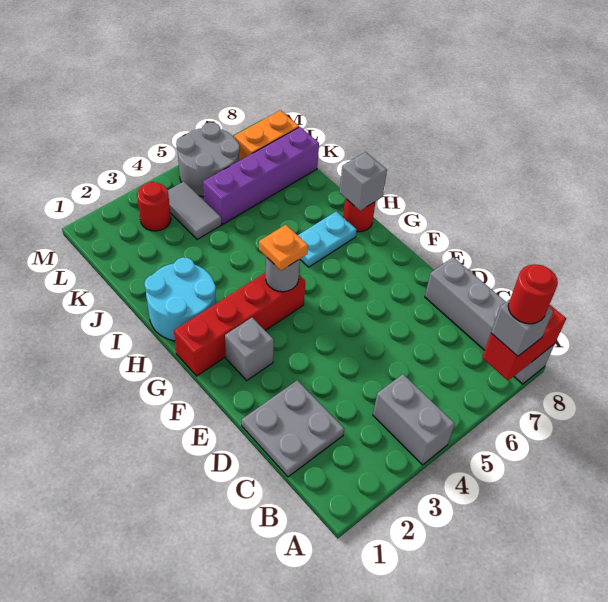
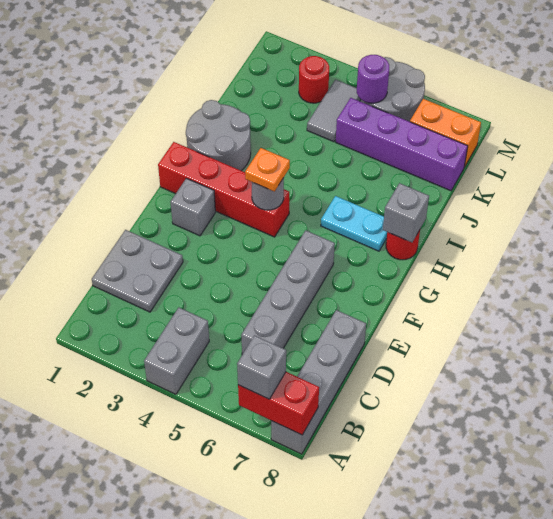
red 1x1 round brick [508,264,558,324] -> none
none -> grey 1x4 brick [241,230,335,355]
cyan 2x2 round brick [144,257,216,341] -> grey 2x2 round brick [186,100,251,171]
none -> purple 1x1 round brick [357,55,389,103]

